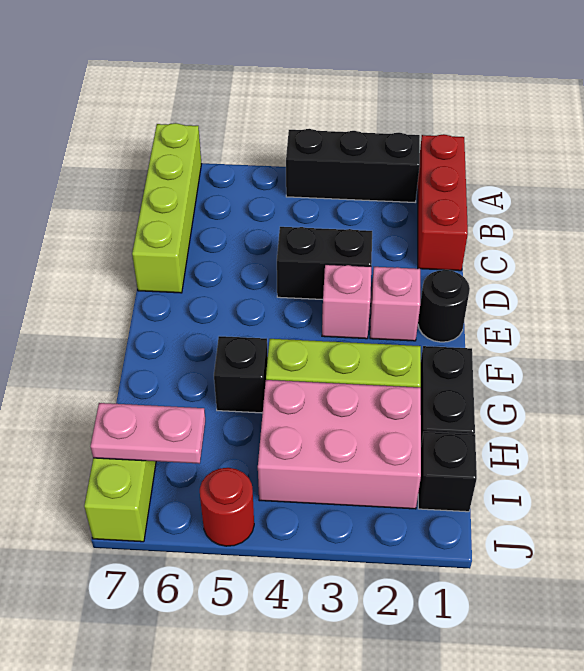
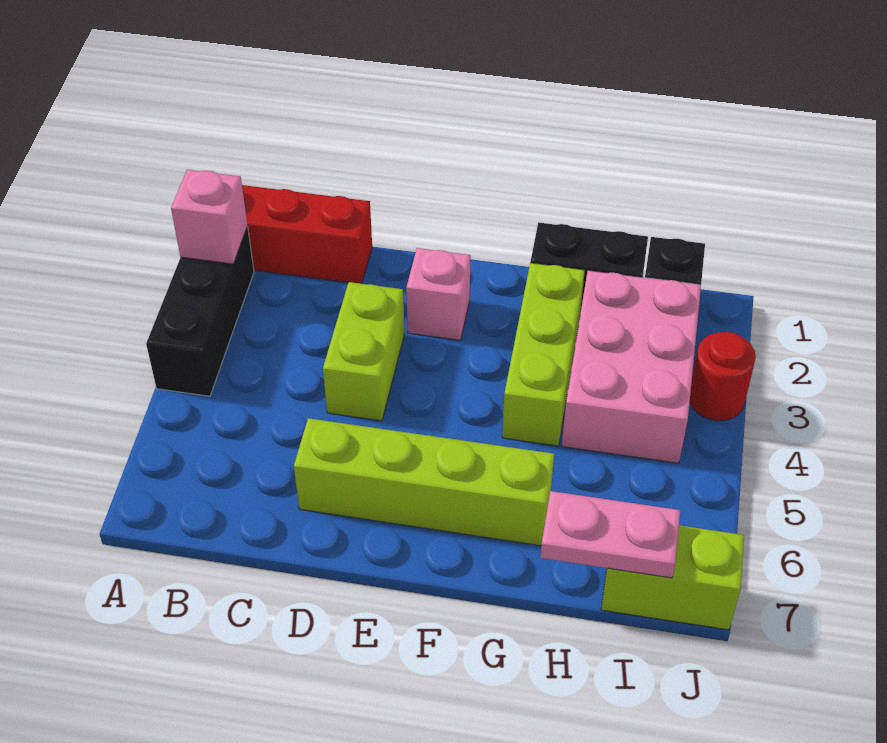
lime 1x4 brick [132,123,202,293] -> lime 1x4 brick moved to [294,418,554,546]
black 1x2 brick [277,227,372,299] -> lime 1x2 brick [323,282,404,421]
black 1x1 round brick [418,270,470,342] -> none
pink 1x1 brick [322,264,371,339] -> pink 1x1 brick moved to [171,170,247,264]
black 1x1 brick [214,336,268,413] -> none
pink 1x2 plate [91,403,205,464] -> pink 1x2 plate turned to [540,491,681,578]
red 1x1 round brick [200,468,254,546] -> red 1x1 round brick moved to [690,332,756,421]

